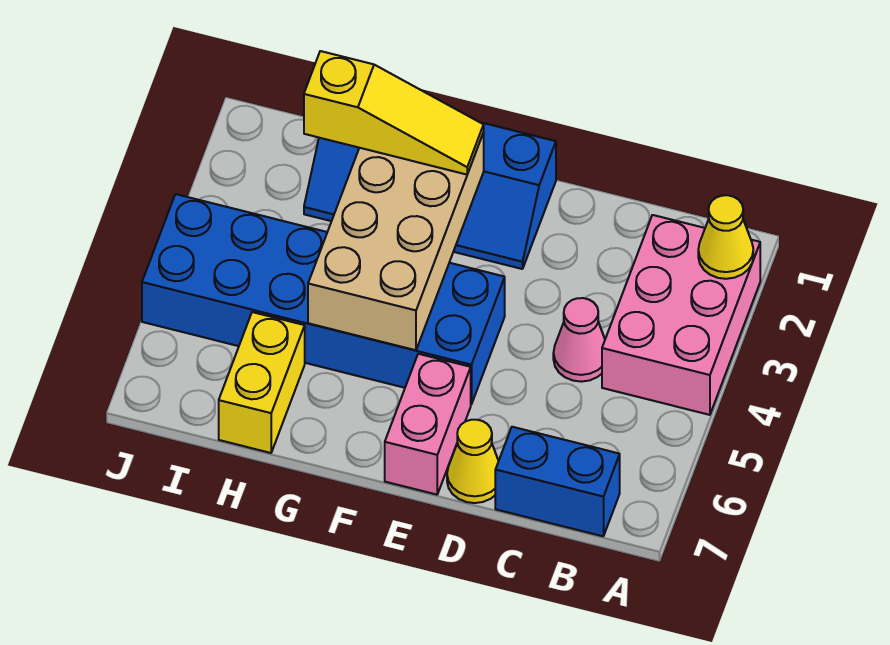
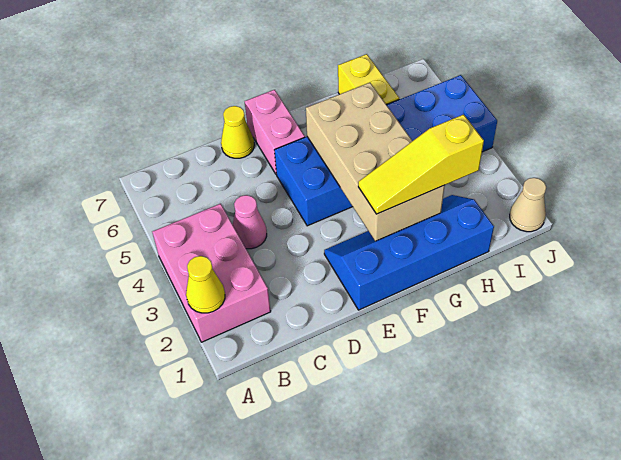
blue 1x2 brick [495,427,620,536] -> none
none -> tan 1x1 cone [510,178,546,232]

